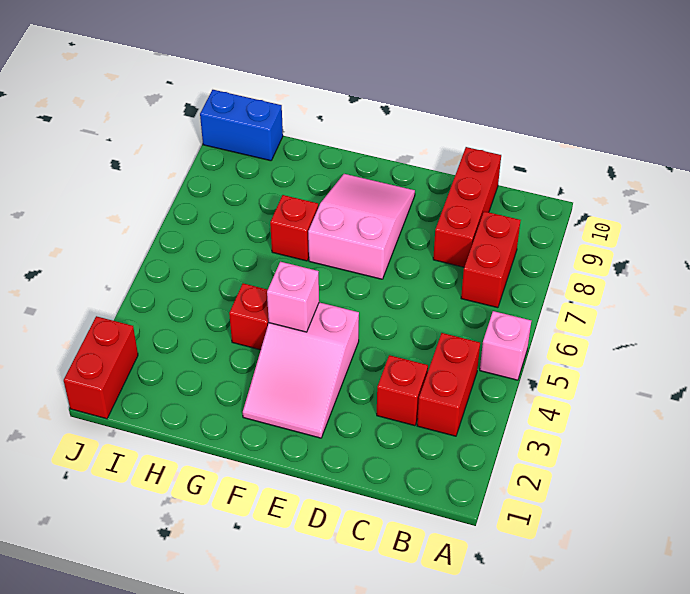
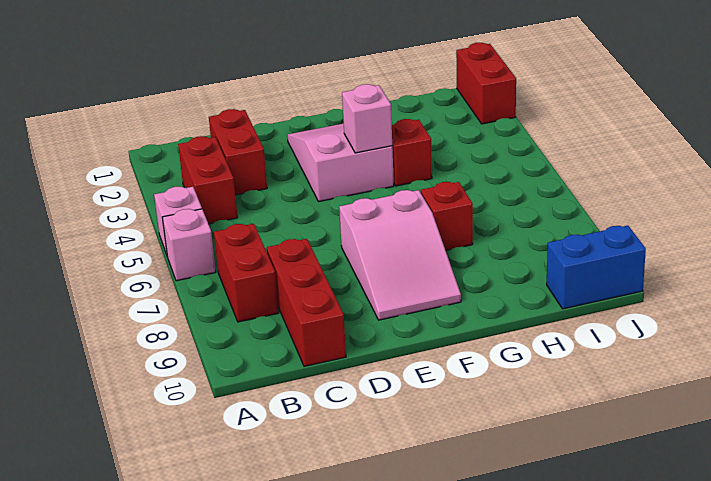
none -> pink 1x1 brick [162,209,216,281]
red 1x1 brick [377,355,428,426] -> red 1x2 brick [209,109,267,195]

